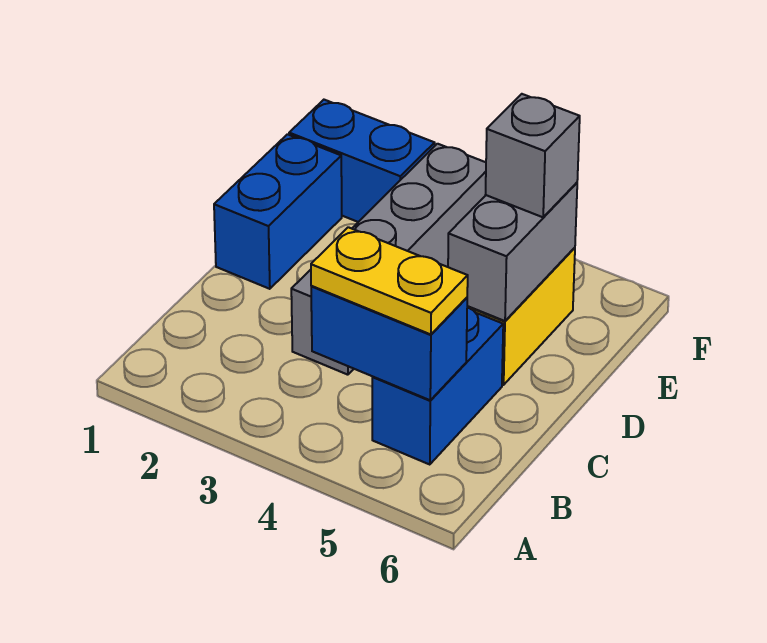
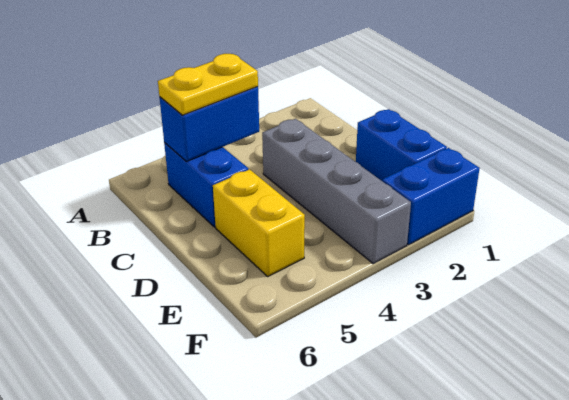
grey 1x2 brick [448,183,577,321] -> none
grey 1x1 brick [486,94,580,217] -> none

